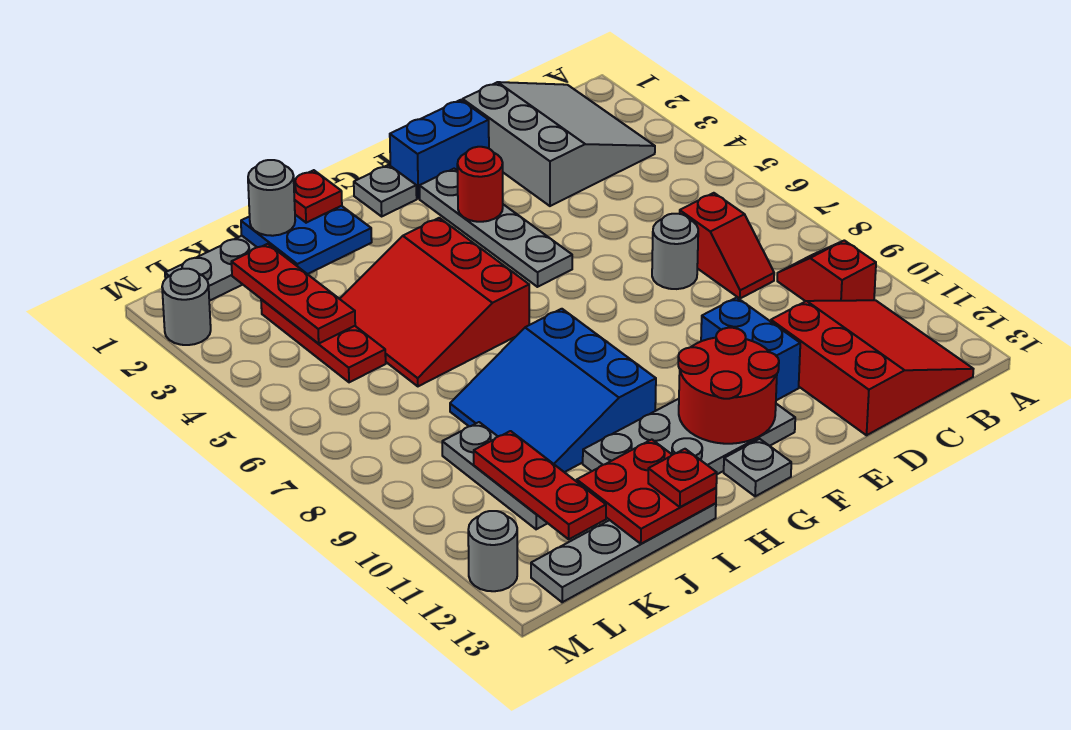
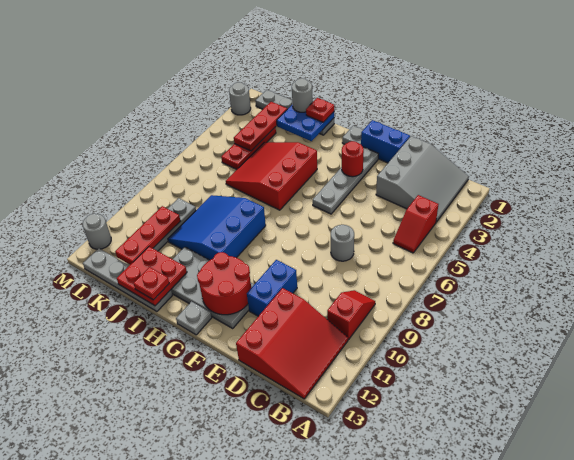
red 1x2 slope [680,193,774,299] -> red 1x2 slope moved to [393,195,438,253]

